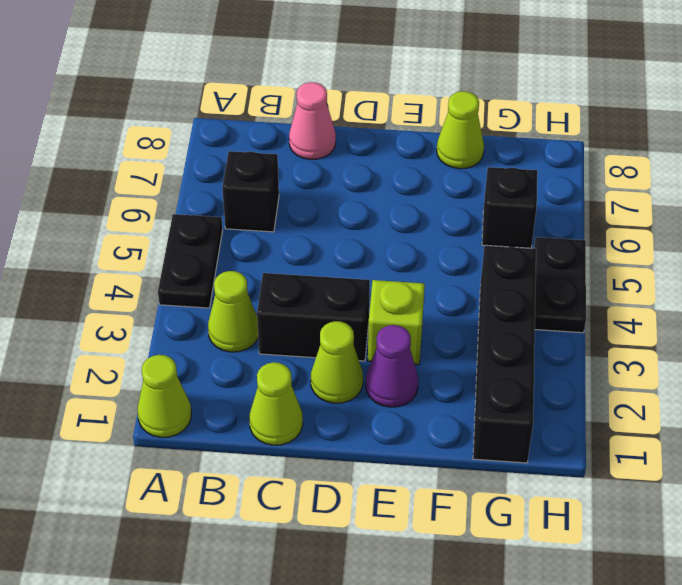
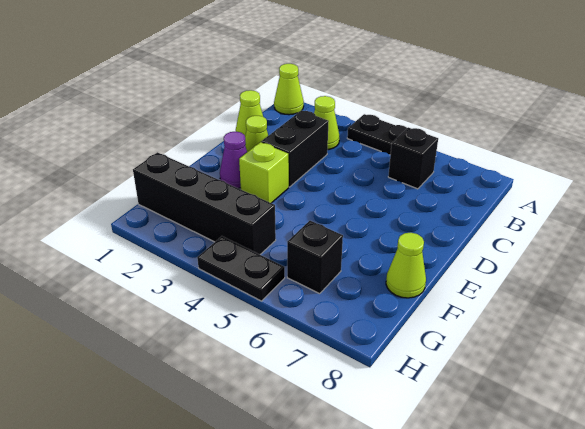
pink 1x1 cone [289,82,336,159] -> none

